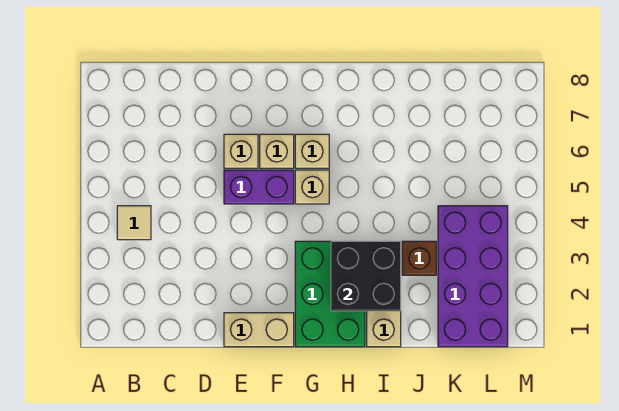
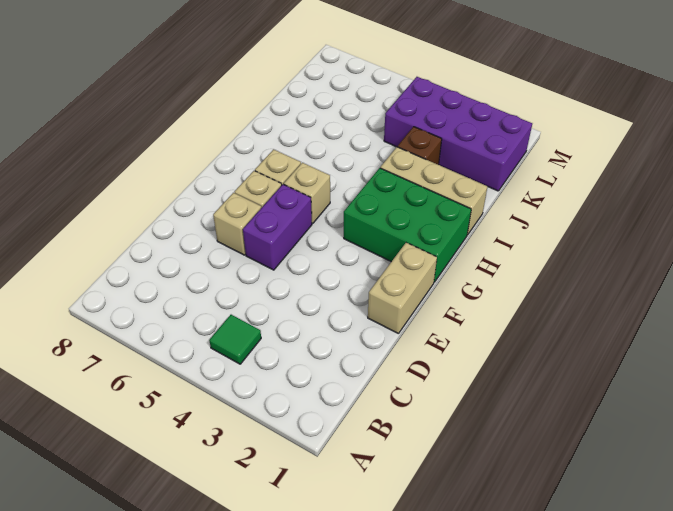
tan 1x1 tile [117,206,151,240] -> green 1x1 tile [209,315,261,364]
black 2x2 brick [331,241,401,311] -> none

